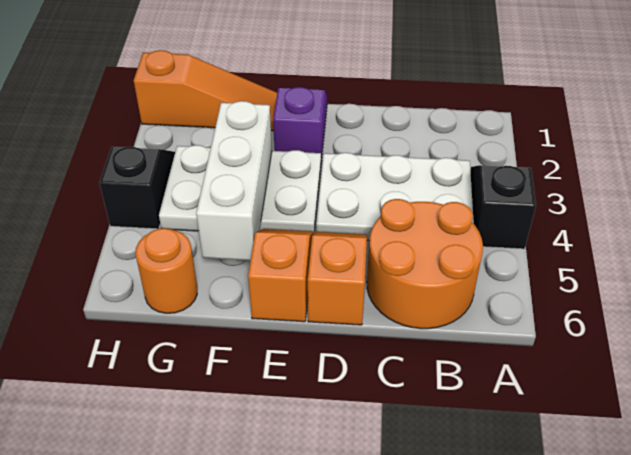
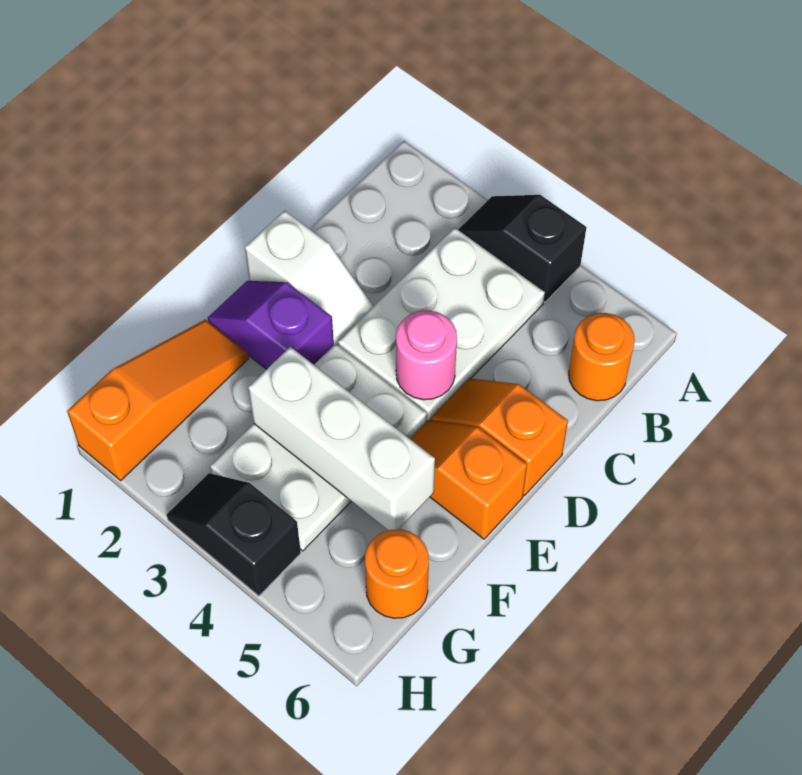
orange 2x2 round brick [367,199,483,329] -> orange 1x1 round brick [569,313,635,401]
none -> white 1x2 slope [245,211,374,345]
none -> pink 1x1 round brick [396,310,457,400]

